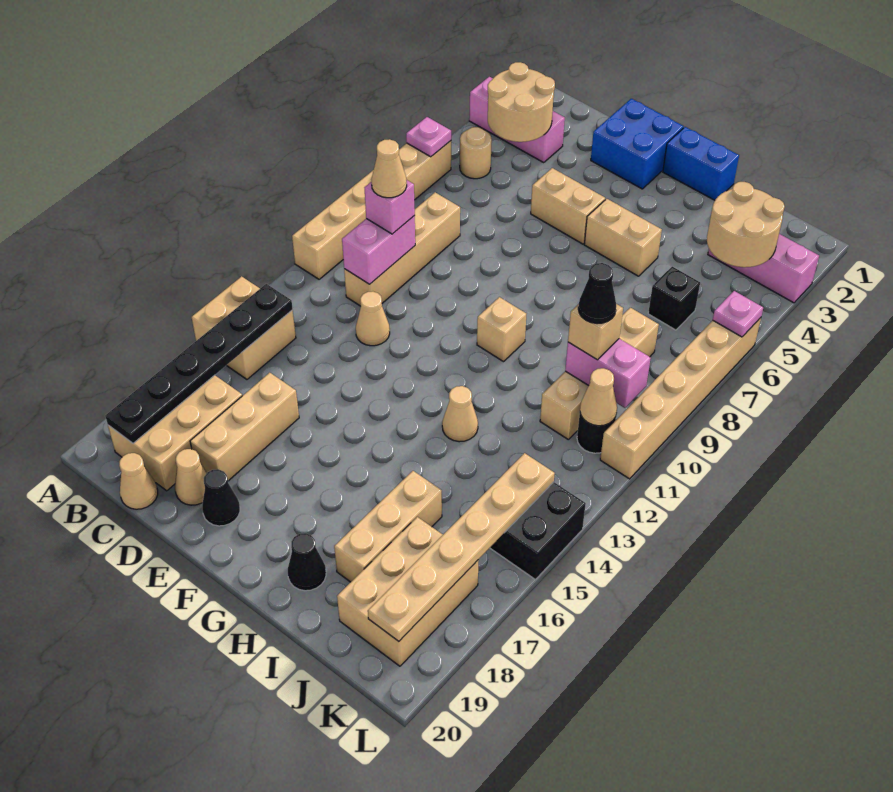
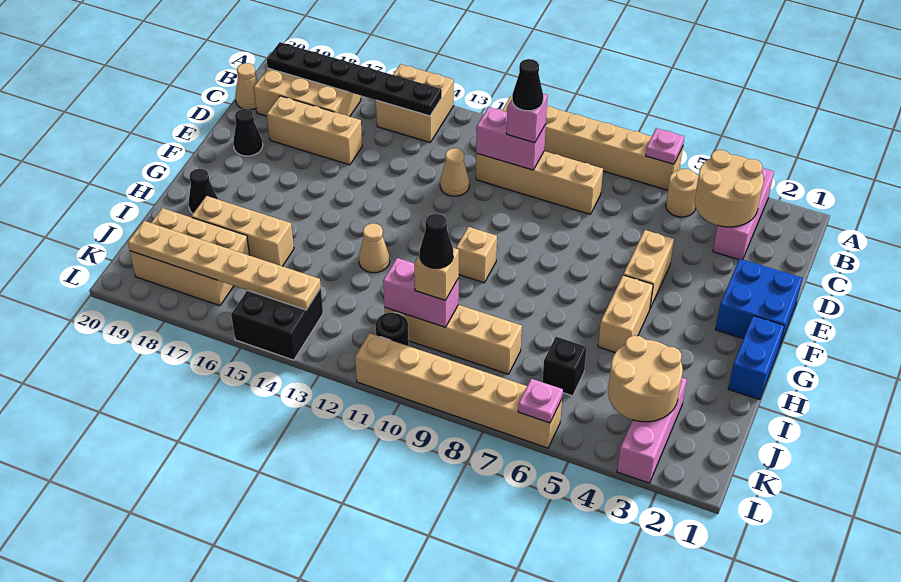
tan 1x1 cone [371,139,407,198] -> black 1x1 cone [512,59,543,111]
tan 1x1 cone [175,449,207,505] -> none
pink 1x2 brick [565,339,651,408] -> pink 1x2 brick turned to [383,258,459,327]
tan 1x1 cone [580,368,617,426] -> none

